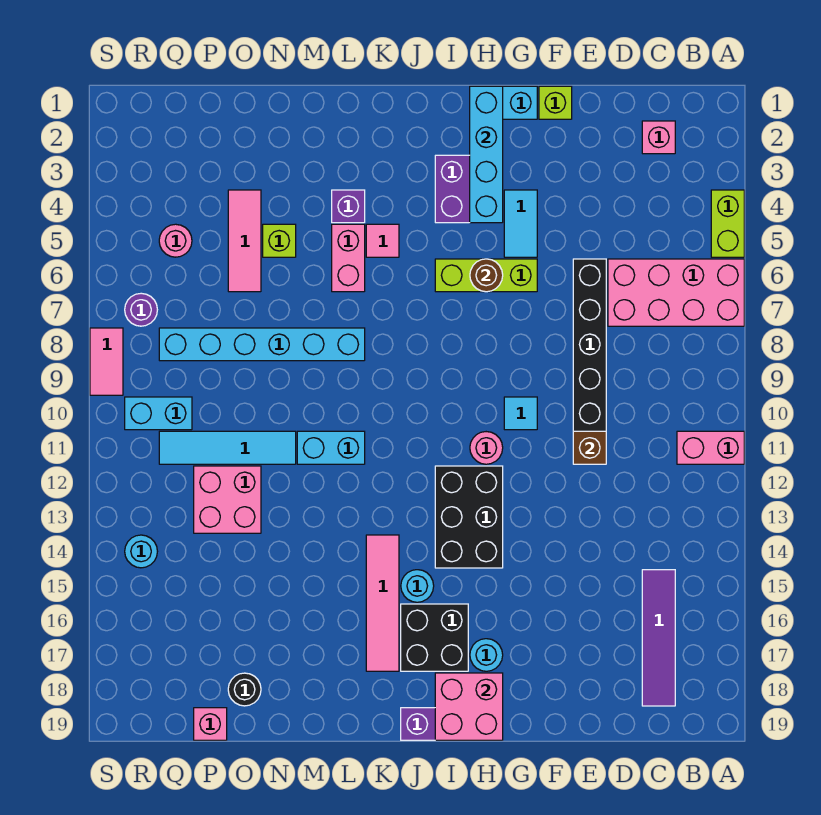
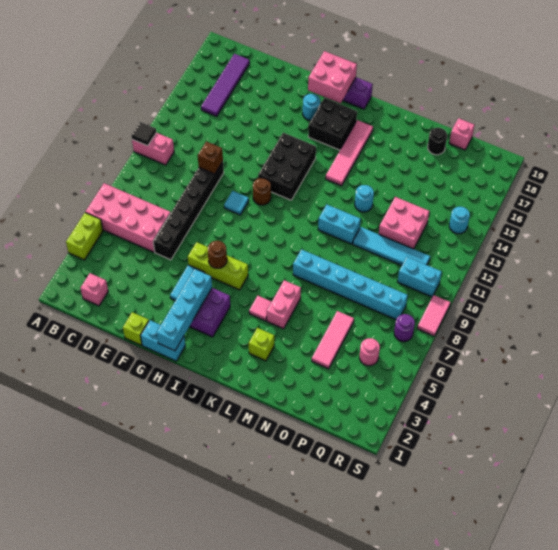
none -> black 1x1 tile [132,122,156,146]
pink 1x1 round brick [470,432,503,464] -> brown 1x1 round brick [253,178,271,205]
cyan 1x1 round brick [401,570,434,602] -> cyan 1x1 round brick moved to [355,185,374,212]
purple 1x1 brick [332,190,365,223] -> none
lime 1x1 brick [263,224,296,257] -> lime 1x1 brick moved to [249,328,274,361]

